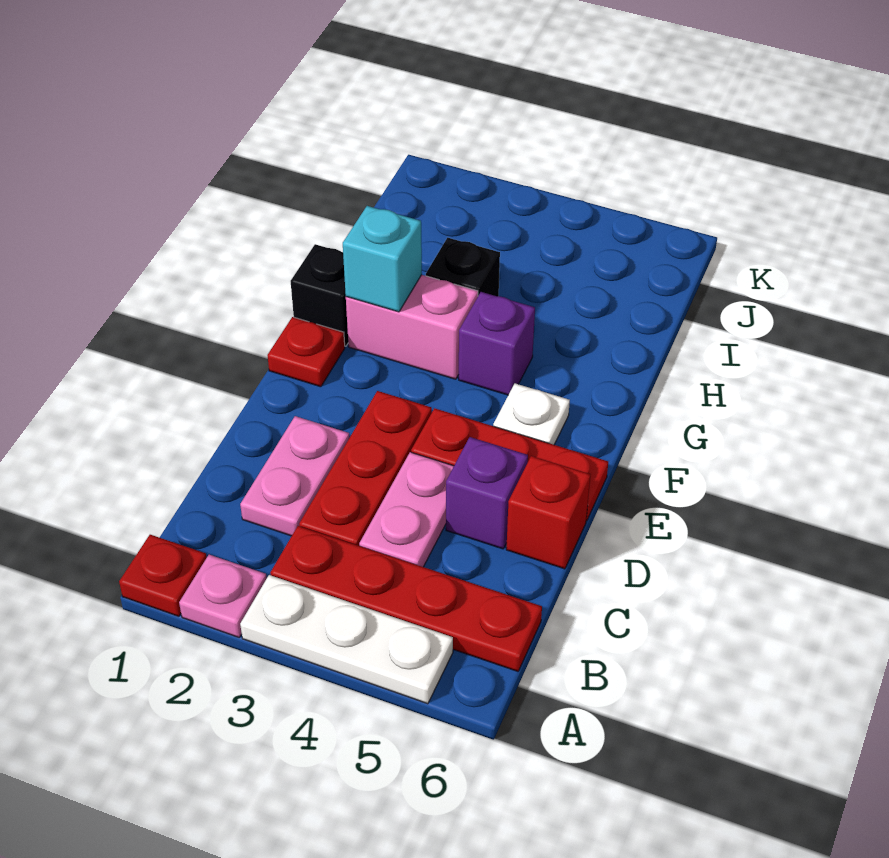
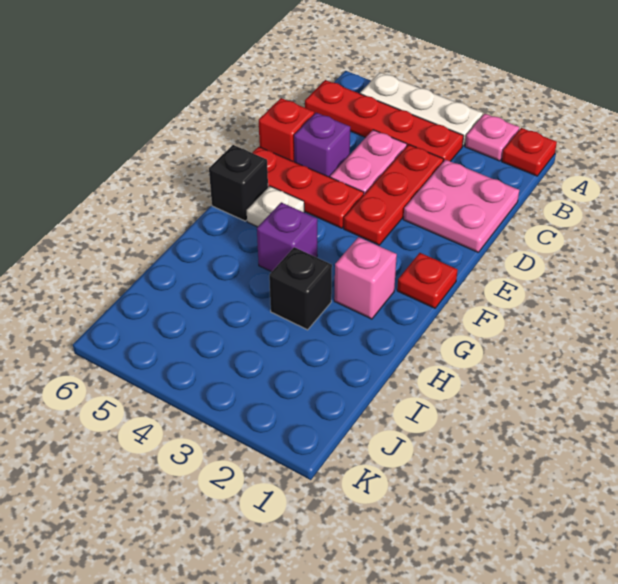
pink 1x2 plate [240,416,349,536] -> pink 2x2 plate [403,160,519,253]
black 1x1 brick [291,244,348,346] -> black 1x1 brick moved to [209,145,268,221]
pink 1x2 brick [346,275,478,379] -> pink 1x1 brick [334,237,397,319]
cyan 1x1 brick [343,206,422,312] -> none

